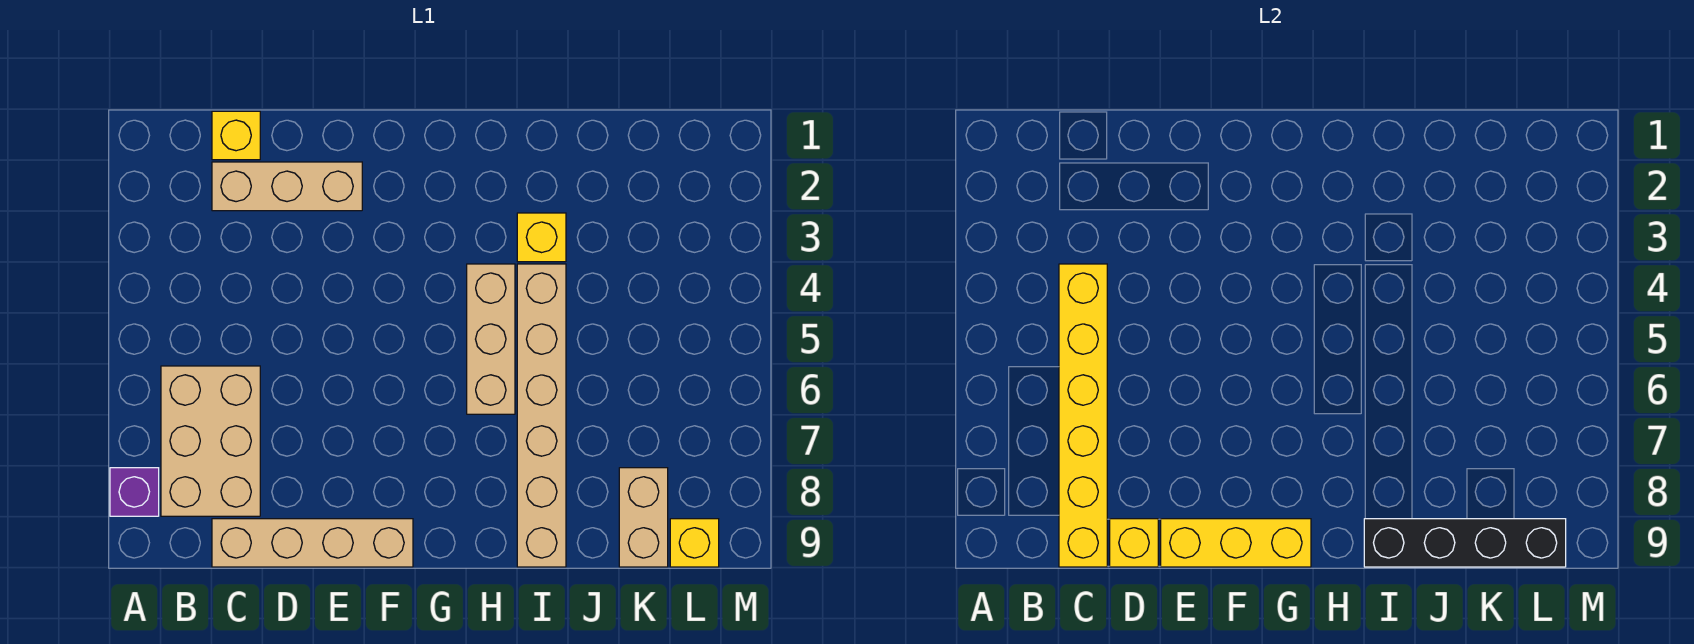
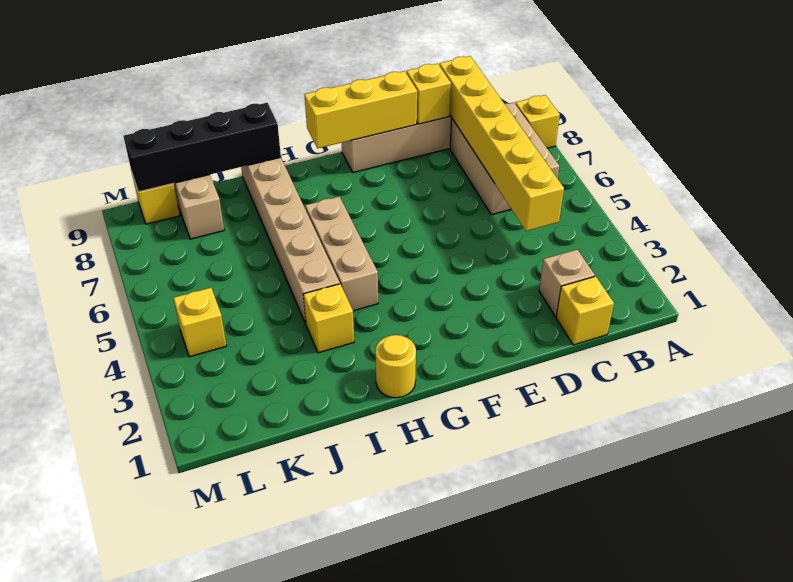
purple 1x1 brick [110,468,159,516] -> yellow 1x1 brick [515,95,560,148]
tan 1x3 brick [212,162,362,211] -> tan 1x1 brick [539,249,595,317]
none -> yellow 1x1 round brick [375,335,416,398]
none -> yellow 1x1 brick [173,288,227,357]

